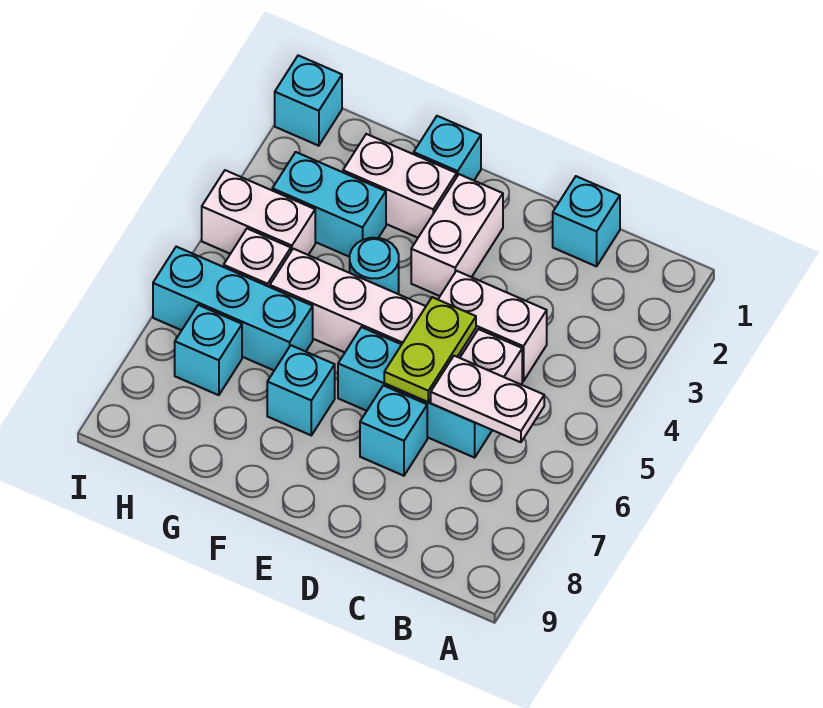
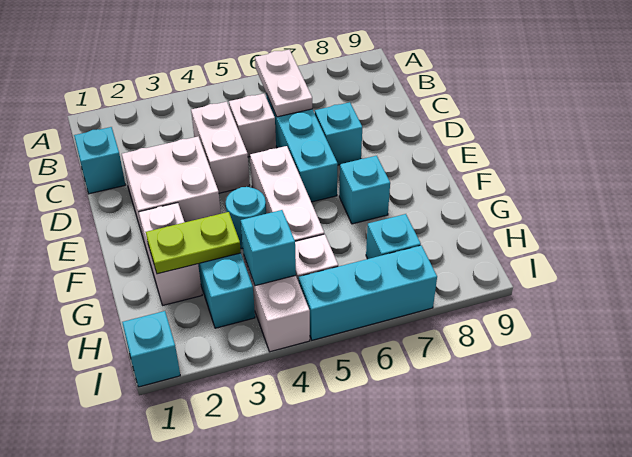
lime 1x2 plate [384,297,476,402] -> lime 1x2 plate moved to [146,212,241,274]
white 1x2 brick [411,174,503,296] -> white 2x2 brick [122,136,221,240]
cyan 1x1 brick [414,116,481,180] -> cyan 1x1 brick moved to [241,210,296,286]
cyan 1x3 brick [153,247,313,370] -> cyan 1x3 brick turned to [299,245,437,340]

